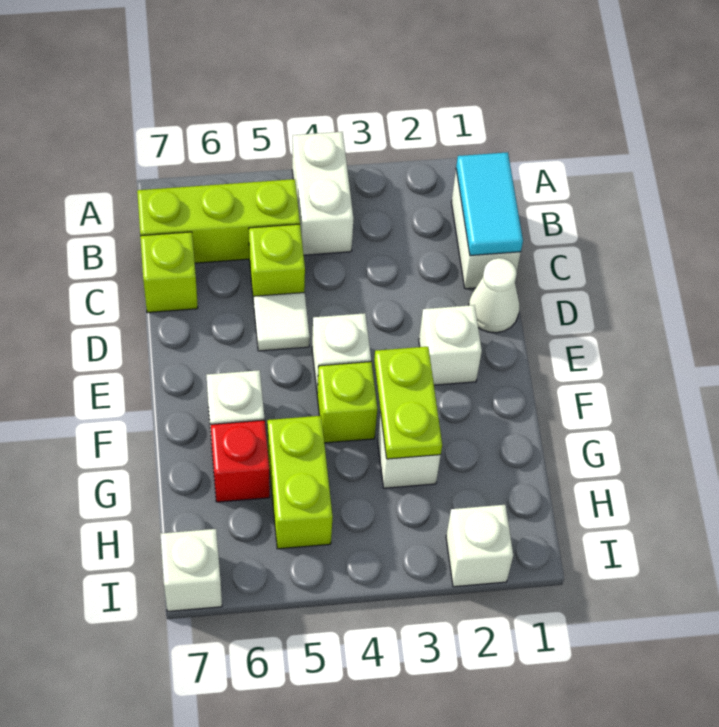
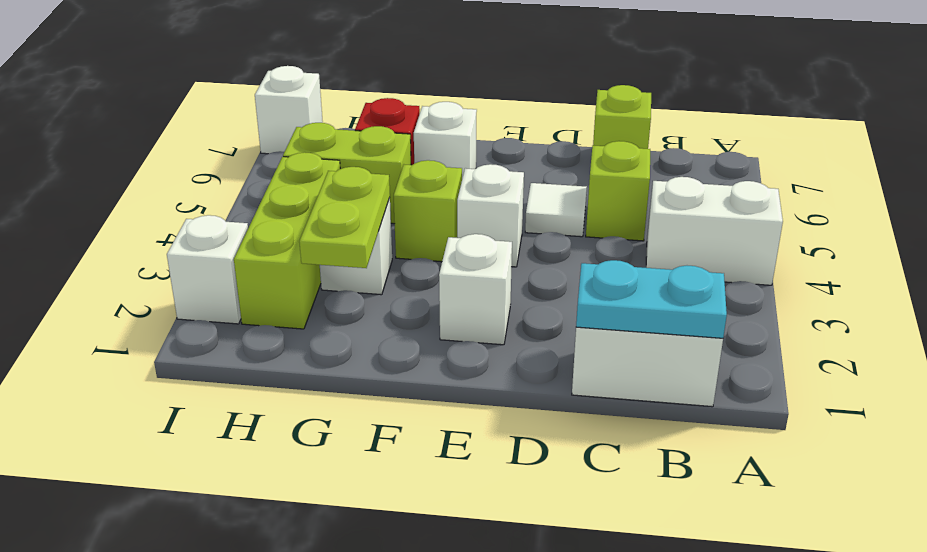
cyan 1x2 tile [456,152,523,255] -> cyan 1x2 plate [576,260,727,338]
lime 1x3 brick [137,179,300,263] -> lime 1x3 brick moved to [234,152,340,329]
white 1x1 cone [469,258,519,333] -> none
lime 1x2 plate [374,347,442,459] -> lime 1x2 plate turned to [299,167,390,268]

